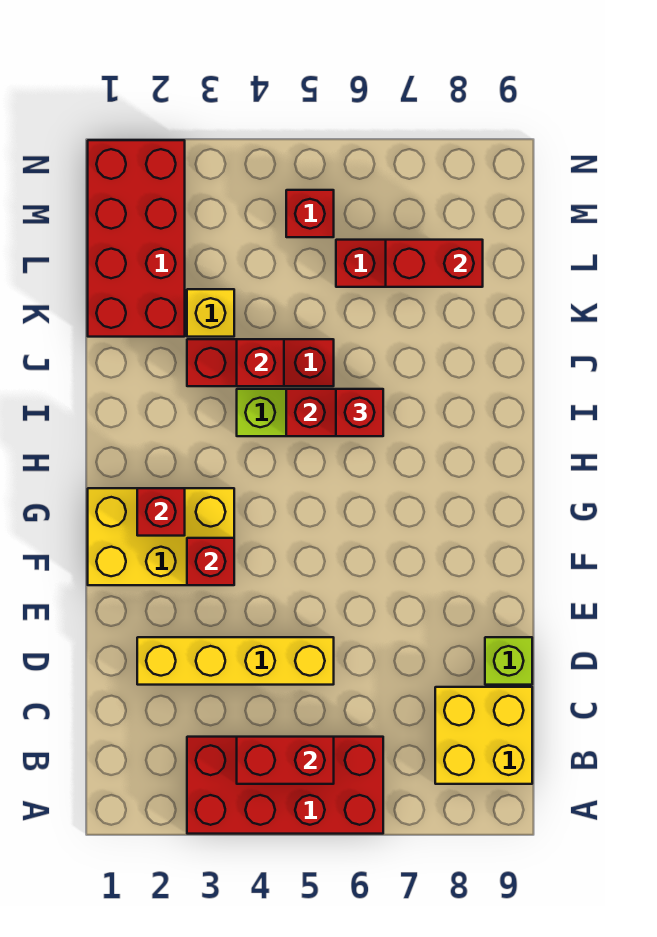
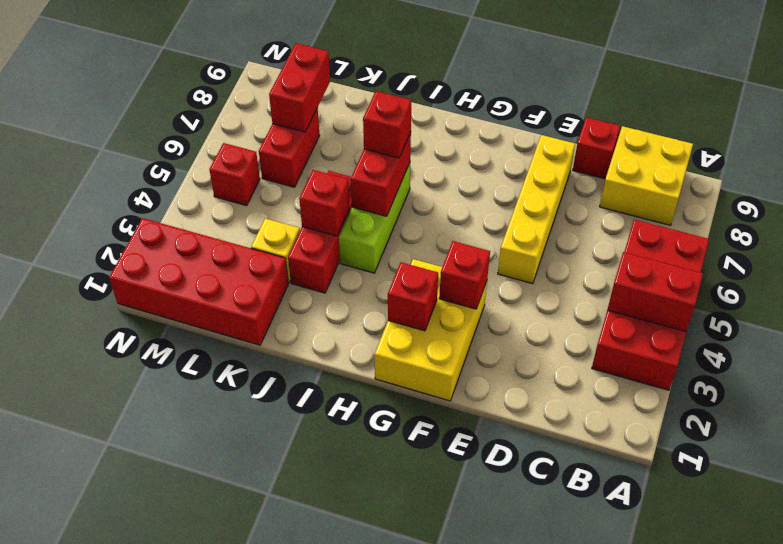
red 1x2 brick [237,737,334,784] -> red 1x2 brick turned to [608,252,703,332]
yellow 1x4 brick [137,637,334,685] -> yellow 1x4 brick moved to [498,135,575,284]
lime 1x1 brick [485,637,532,685] -> red 1x1 brick [573,117,620,179]

